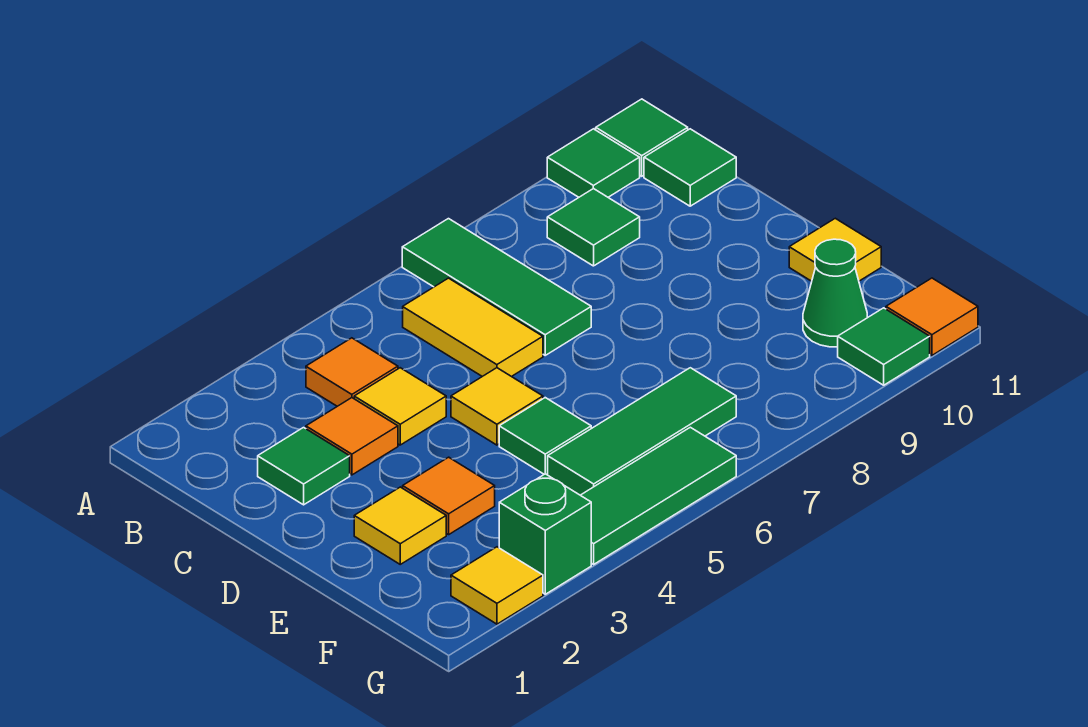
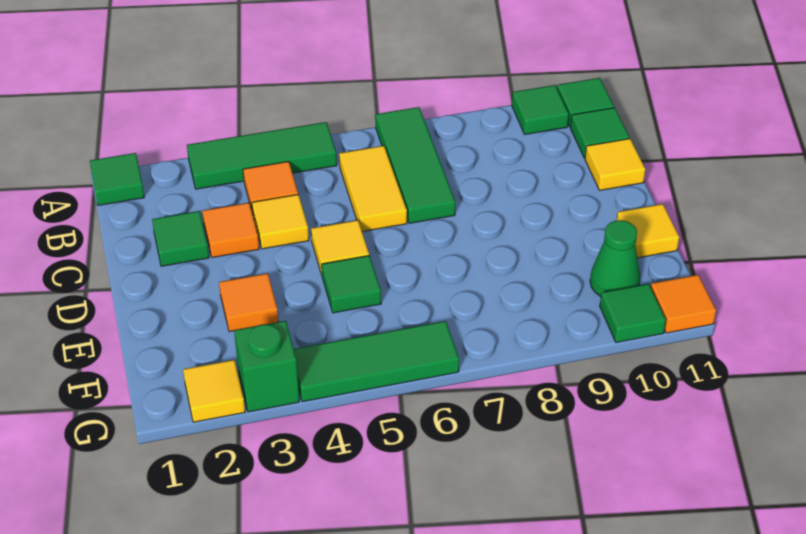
green 1x1 tile [547,188,640,266] -> green 1x1 tile moved to [90,153,144,205]
yellow 1x1 tile [354,487,446,564] -> yellow 1x1 tile moved to [585,139,645,190]
green 1x3 tile [548,368,736,495] -> green 1x3 tile moved to [187,122,337,189]

